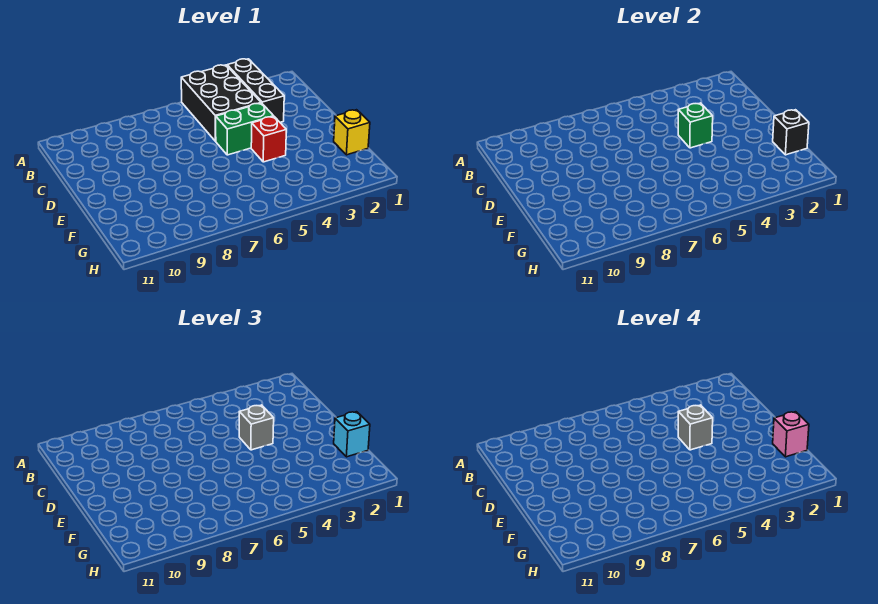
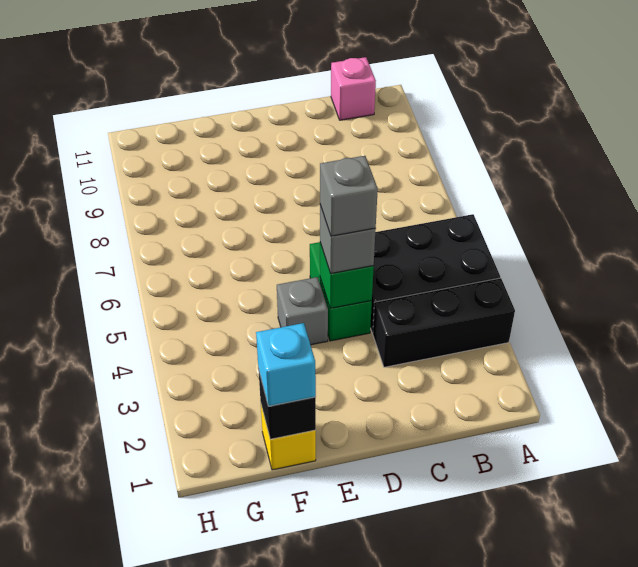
red 1x1 brick [251,117,286,162] -> grey 1x1 brick [277,277,328,345]
pink 1x1 brick [773,412,809,457] -> pink 1x1 brick moved to [331,57,376,120]

